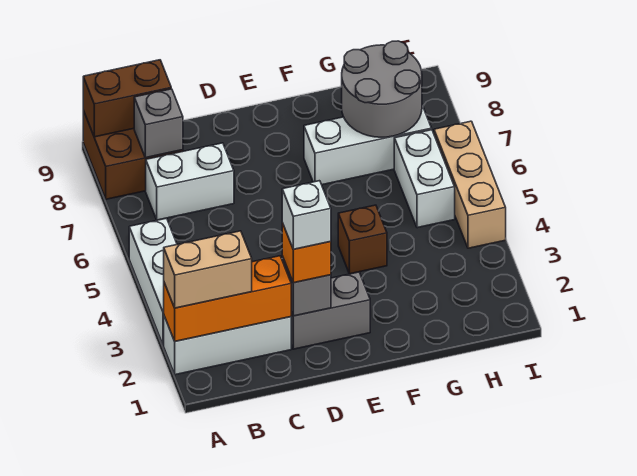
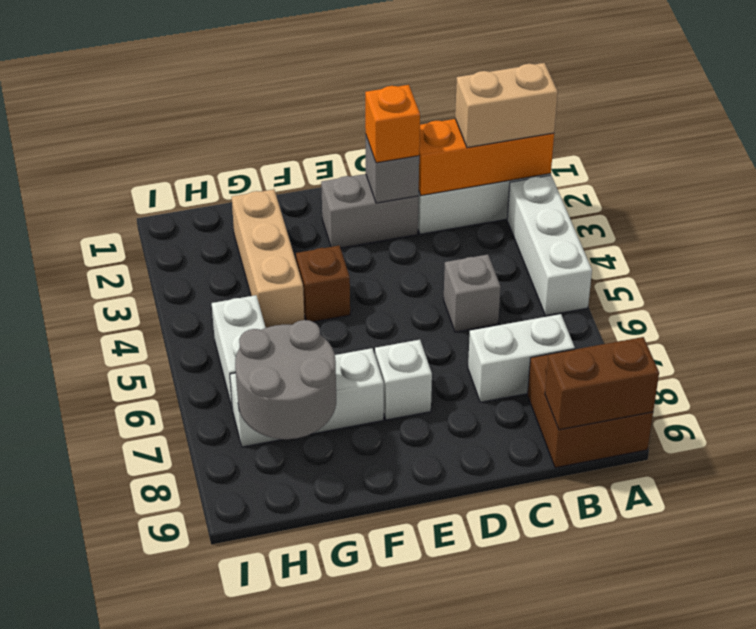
grey 1x1 brick [134,89,183,158] -> grey 1x1 brick moved to [444,255,501,332]
white 1x1 brick [282,181,331,249] -> white 1x1 brick moved to [375,340,432,420]
tan 1x3 brick [434,121,506,248] -> tan 1x3 brick moved to [232,189,304,328]

